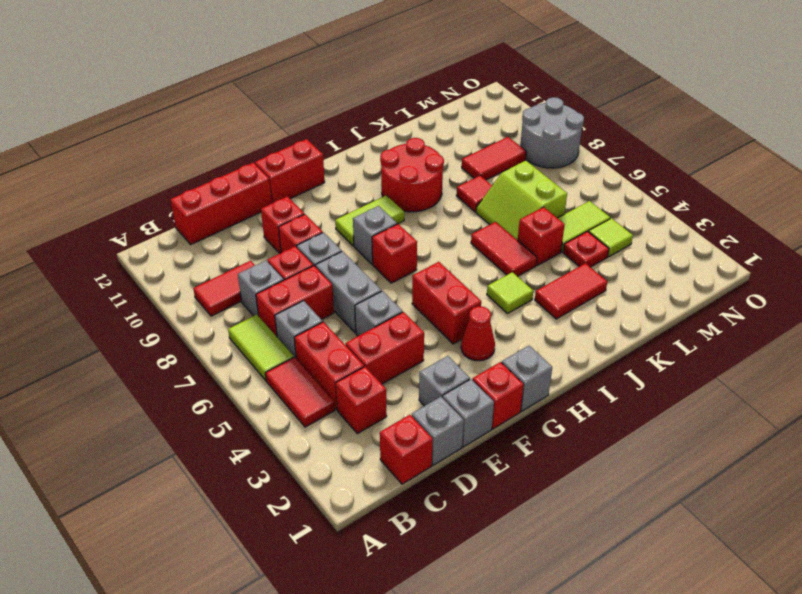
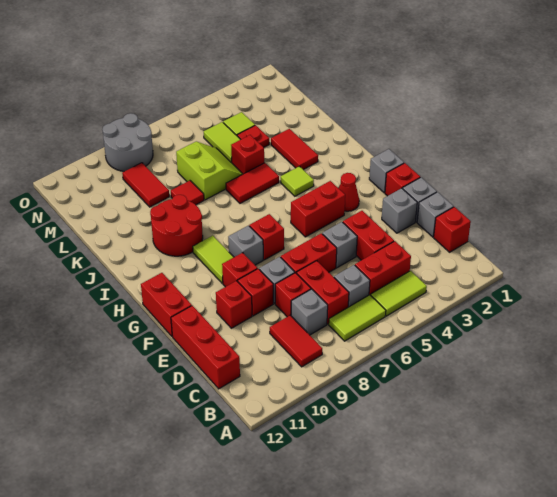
red 1x2 tile [265,357,335,427] -> lime 1x2 tile [371,271,427,316]
red 1x1 brick [336,367,387,434] -> red 1x1 brick moved to [222,253,257,287]
grey 1x2 brick [315,251,382,333] -> red 1x2 brick [281,233,337,274]
lime 2x2 slope [476,161,567,240] -> lime 2x2 slope turned to [176,142,243,200]

